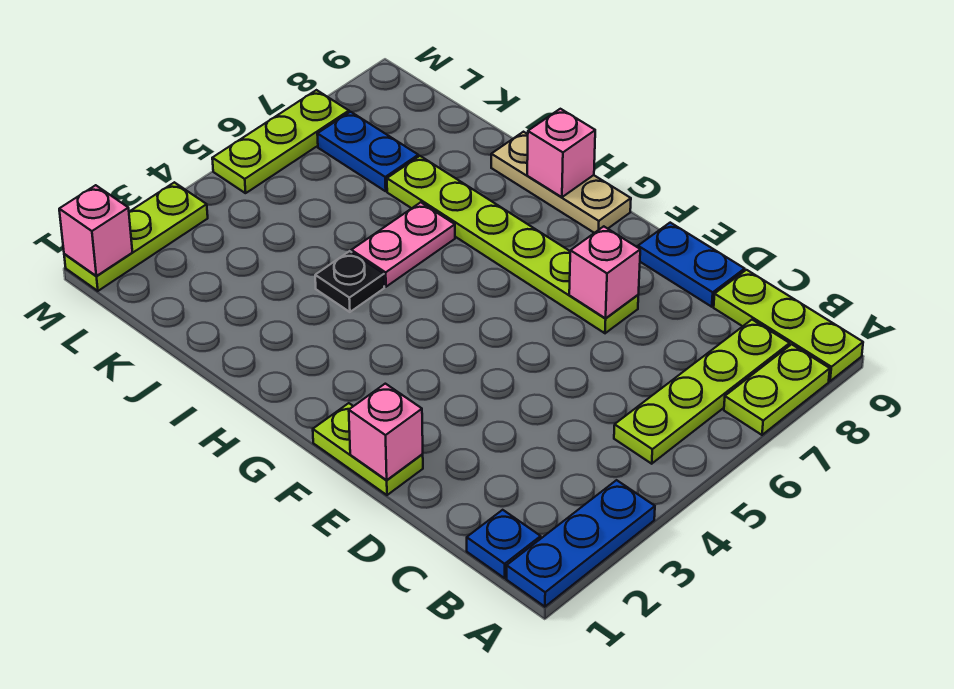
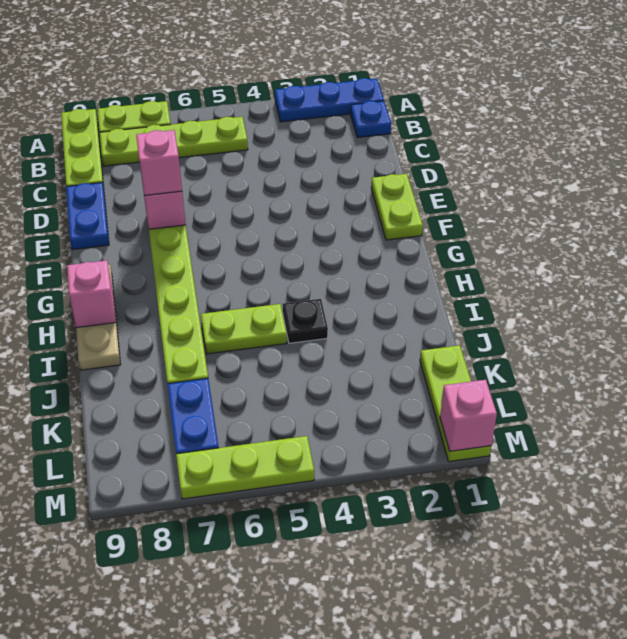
pink 1x1 brick [349,384,423,480] -> pink 1x1 brick moved to [136,130,182,196]
pink 1x2 plate [351,202,455,287] -> lime 1x2 plate [201,304,287,354]
lime 1x3 plate [64,182,208,291] -> lime 1x3 plate turned to [420,345,491,462]

